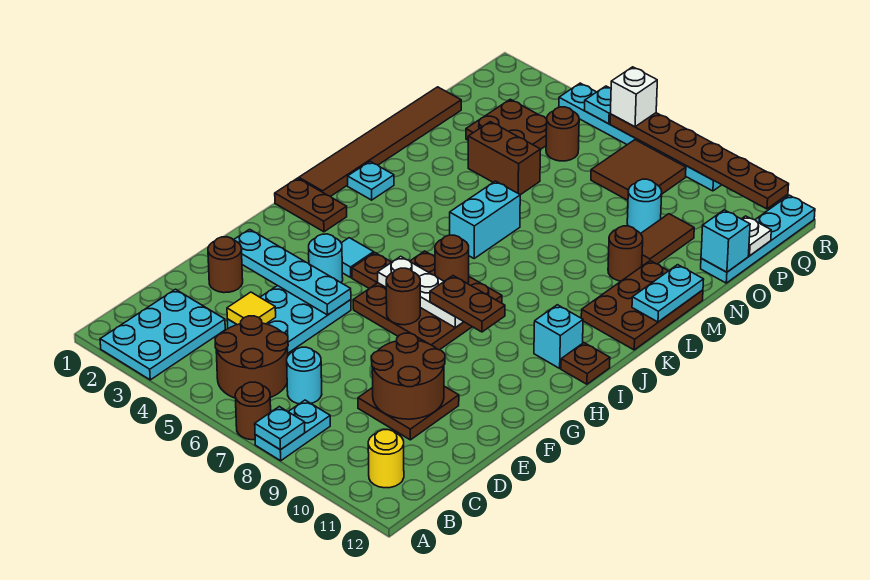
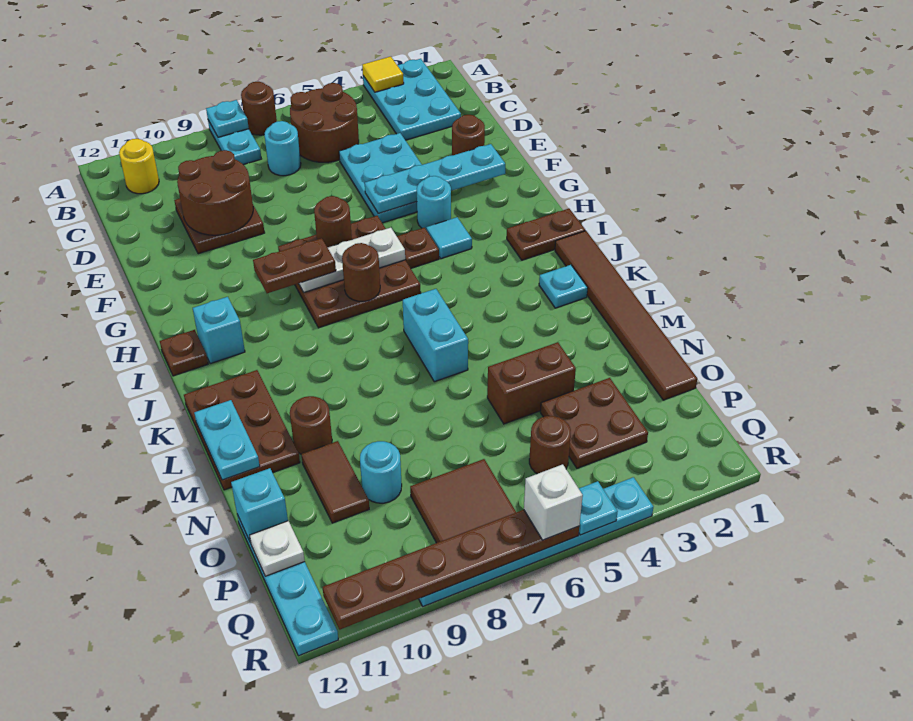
yellow 1x1 tile [227,292,276,325] -> yellow 1x1 tile moved to [362,57,404,92]

